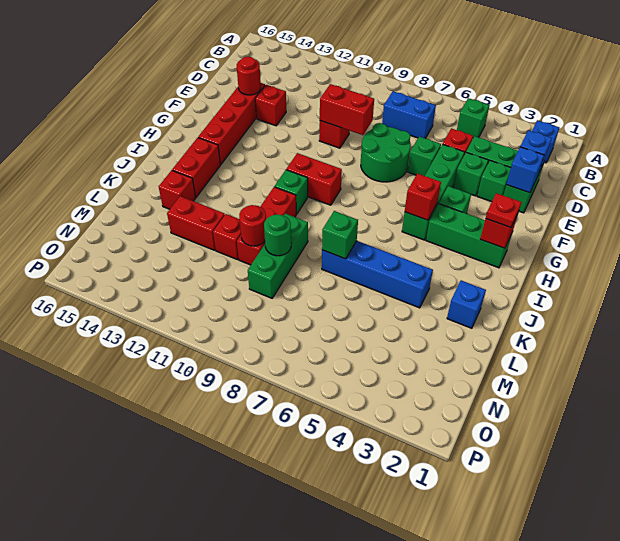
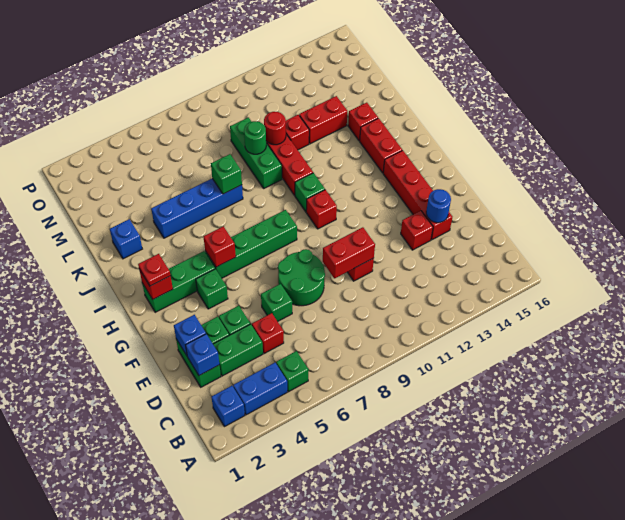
blue 1x2 brick [382,91,436,139] -> blue 1x2 brick moved to [233,363,287,415]
green 1x4 brick [402,144,465,240] -> green 1x4 brick turned to [205,210,297,278]
red 1x1 round brick [237,57,261,95] -> blue 1x1 round brick [426,189,451,223]
red 1x2 brick [286,153,342,205] -> red 1x1 brick [306,190,337,229]

